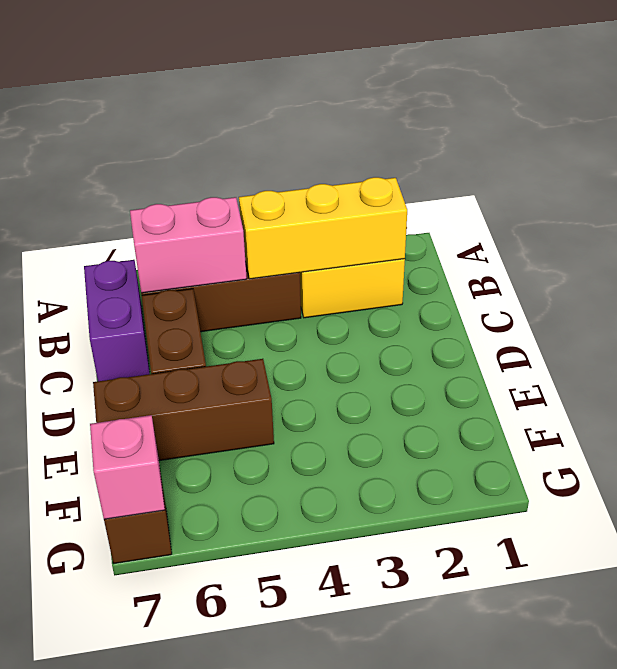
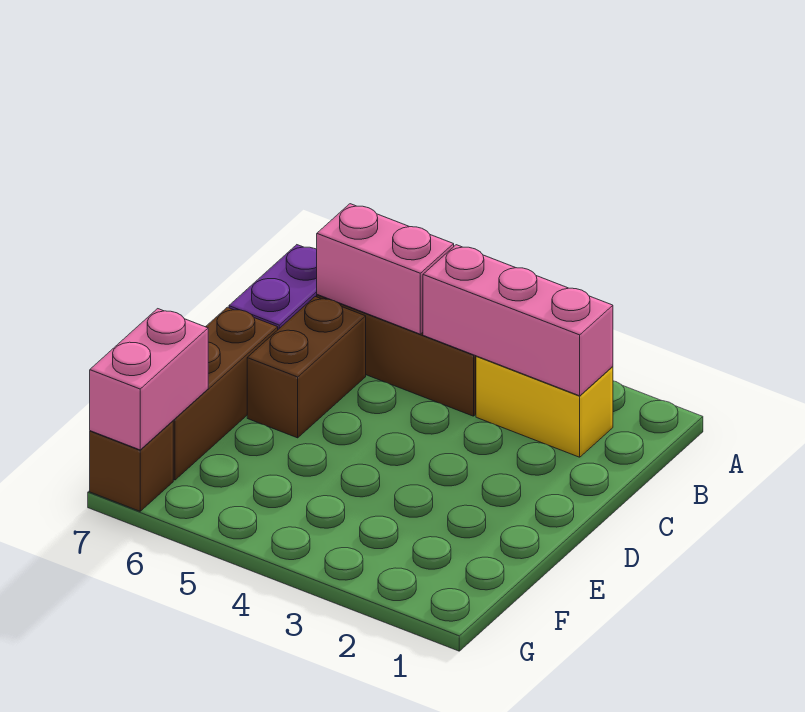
yellow 1x3 brick [239,177,407,279] -> pink 1x3 brick [423,245,613,396]
brown 1x3 brick [93,359,274,461] -> brown 1x3 brick turned to [173,307,278,480]
pink 1x1 brick [90,415,165,519] -> pink 1x2 brick [90,309,208,450]

